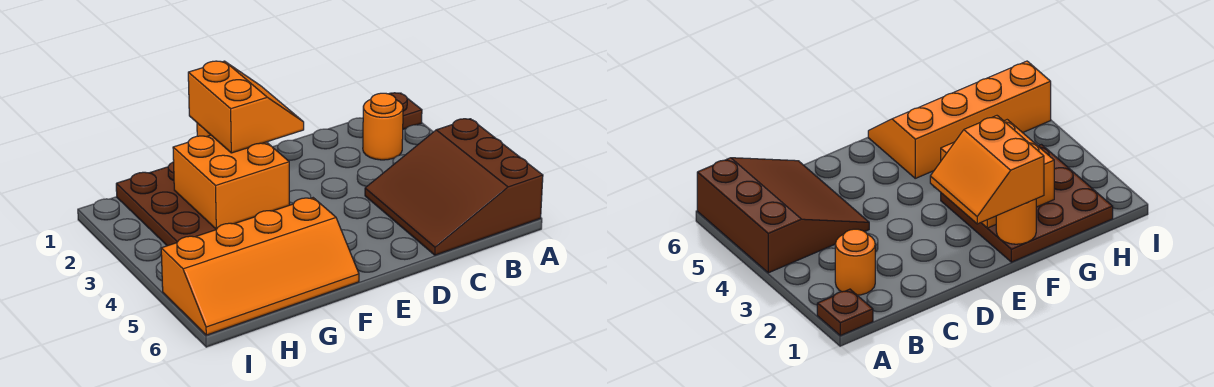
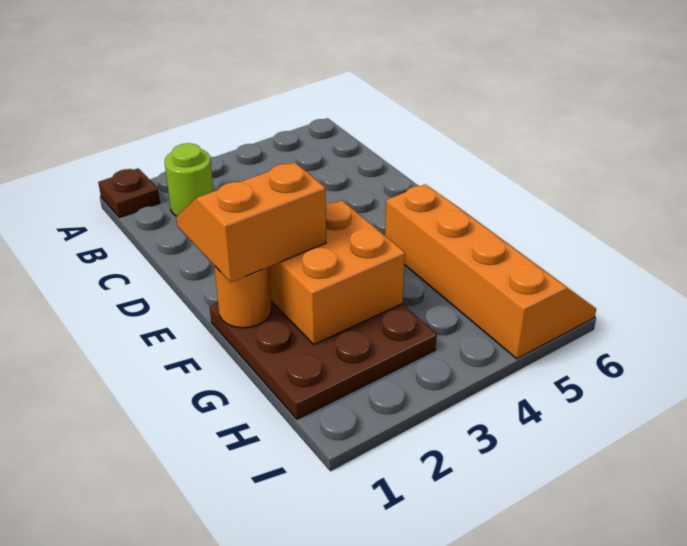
brown 3x3 slope [365,119,543,255] -> none
orange 1x1 round brick [363,93,403,160] -> lime 1x1 round brick [165,143,214,216]

